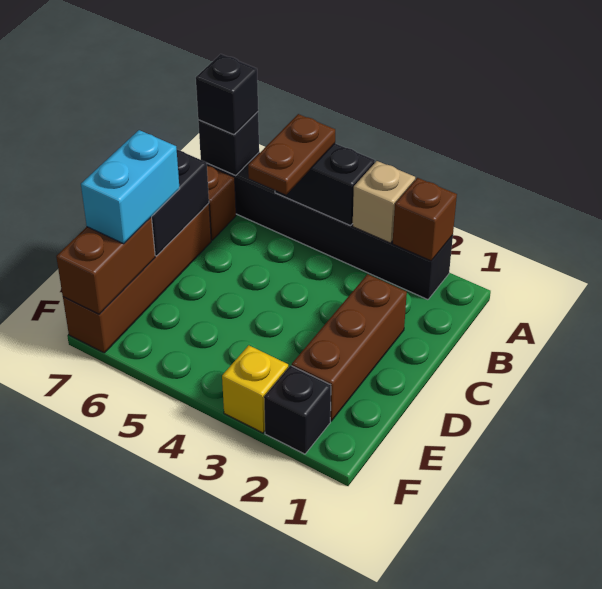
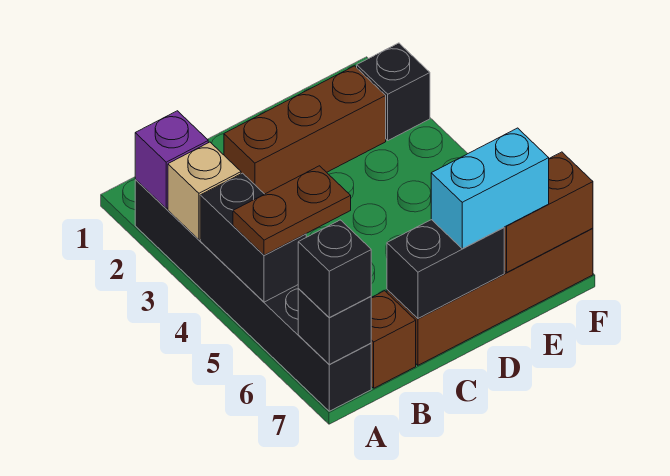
brown 1x1 brick [393,178,457,261] -> purple 1x1 brick [135,111,208,208]
yellow 1x1 brick [222,345,288,433] -> none

